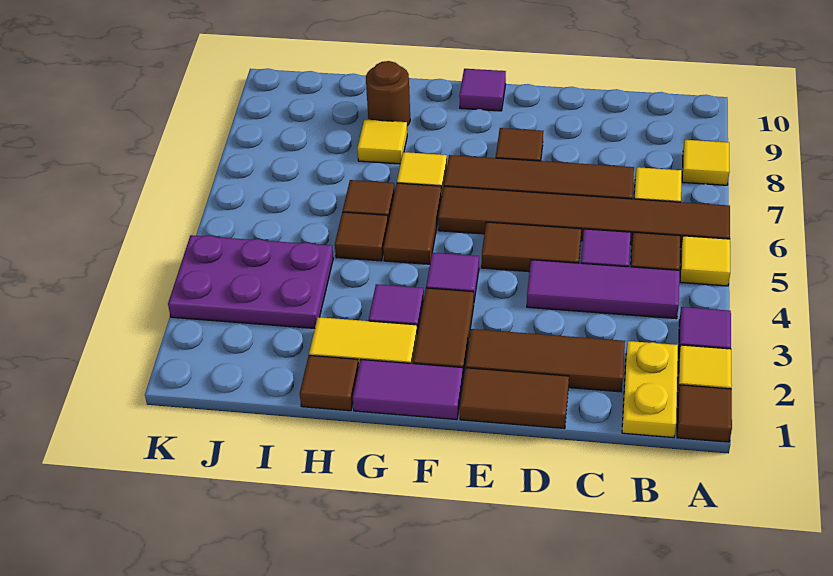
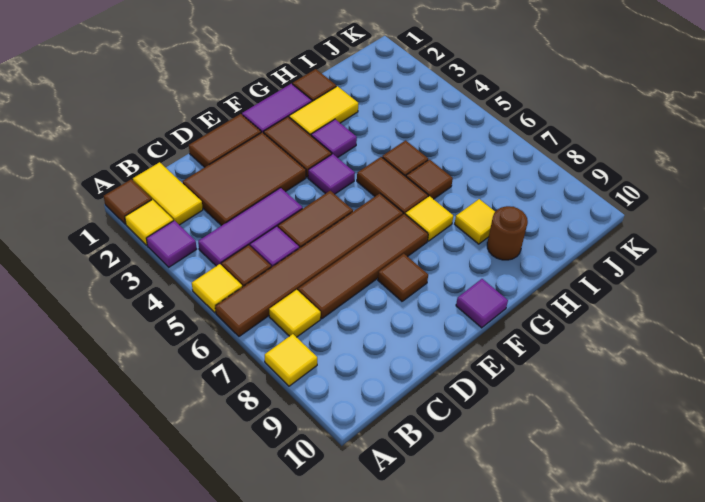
yellow 1x2 plate [622,341,678,438] -> yellow 1x2 tile [133,162,203,225]
brown 1x3 tile [466,329,625,392] -> brown 2x3 tile [182,132,306,226]
purple 2x3 plate [168,235,333,328] -> none

